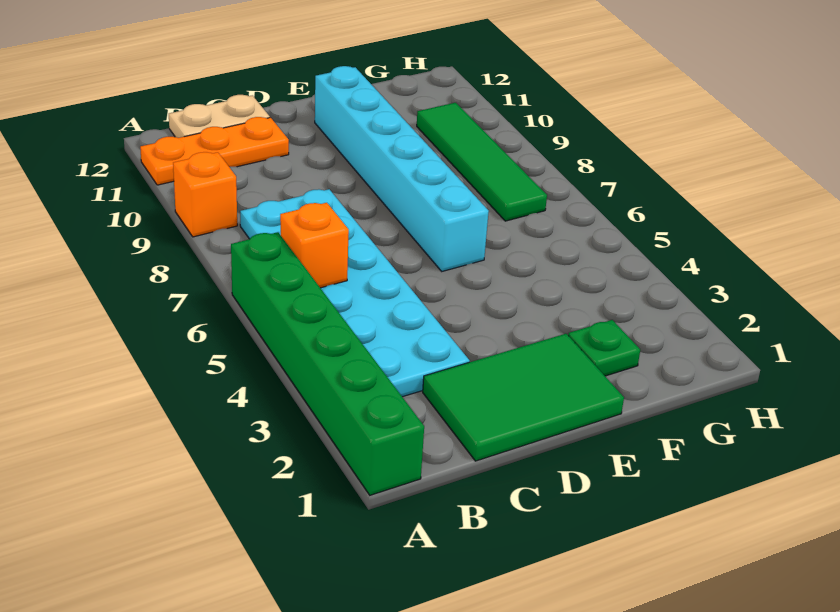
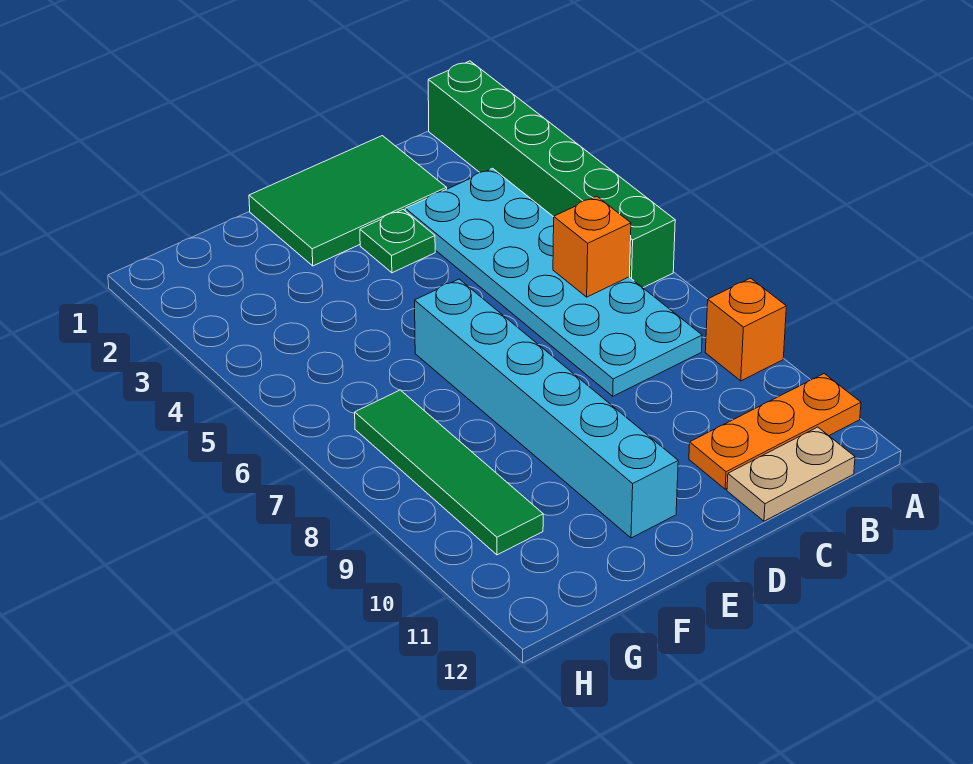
green 1x1 plate [568,320,640,376] -> green 1x1 plate moved to [360,210,435,273]

